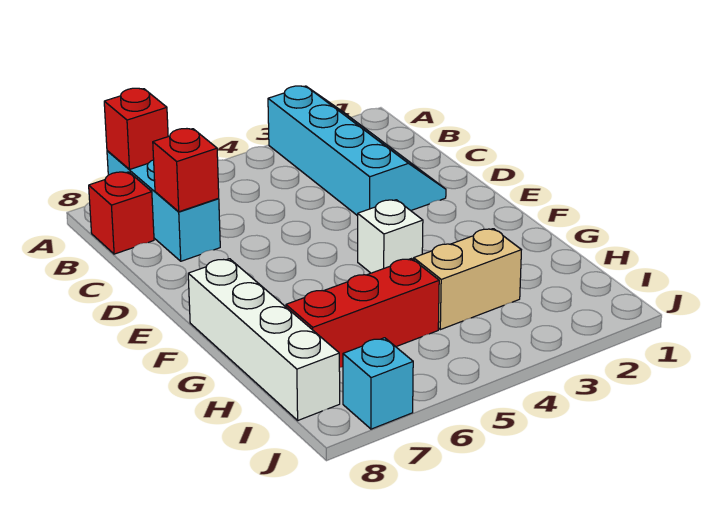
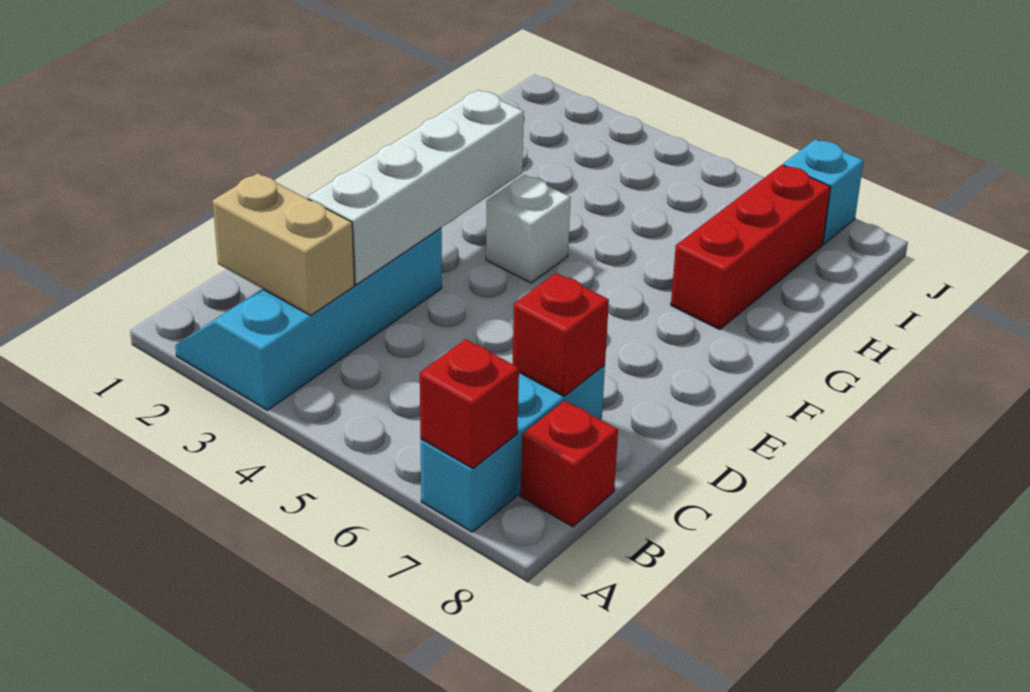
white 1x4 brick [188,259,340,420] -> white 1x4 brick moved to [308,90,524,284]
tan 1x2 brick [414,229,521,330] -> tan 1x2 brick moved to [213,173,355,315]
red 1x3 brick [286,259,439,368] -> red 1x3 brick turned to [671,165,830,330]

